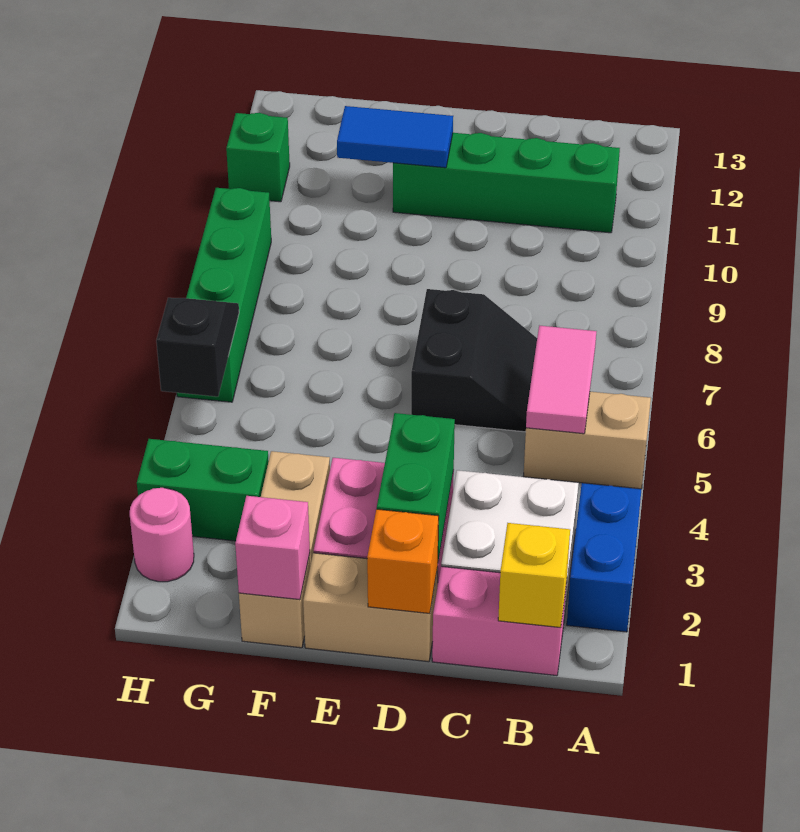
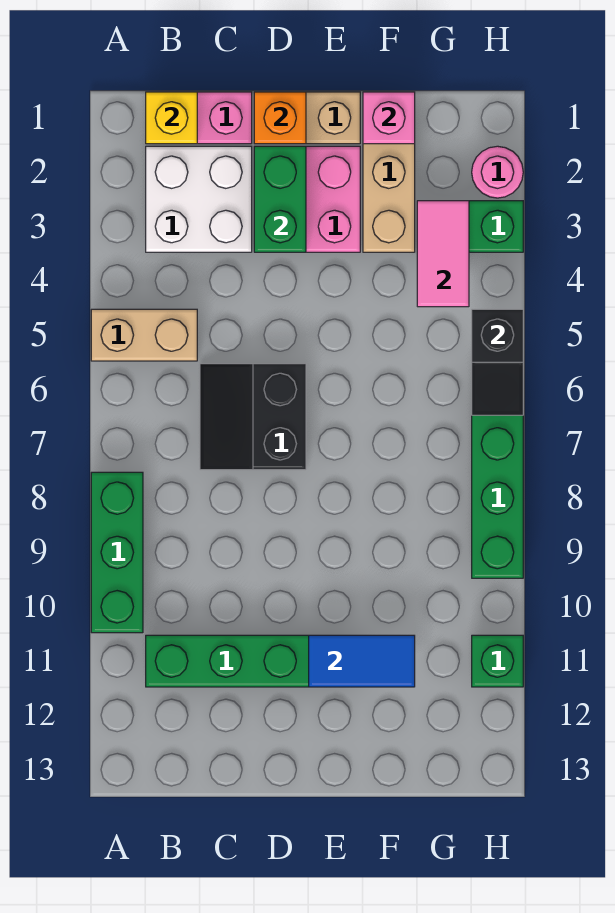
blue 1x2 brick [567,483,642,632] -> none
none -> green 1x3 brick [91,472,143,633]
pink 1x2 tile [526,326,596,434] -> pink 1x2 tile moved to [417,201,469,307]

